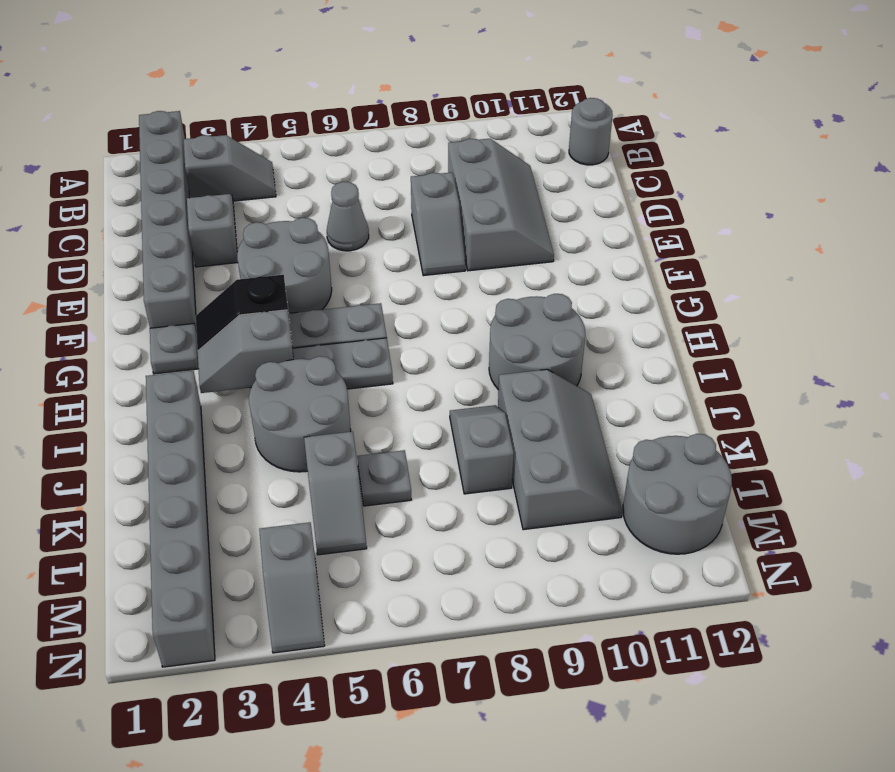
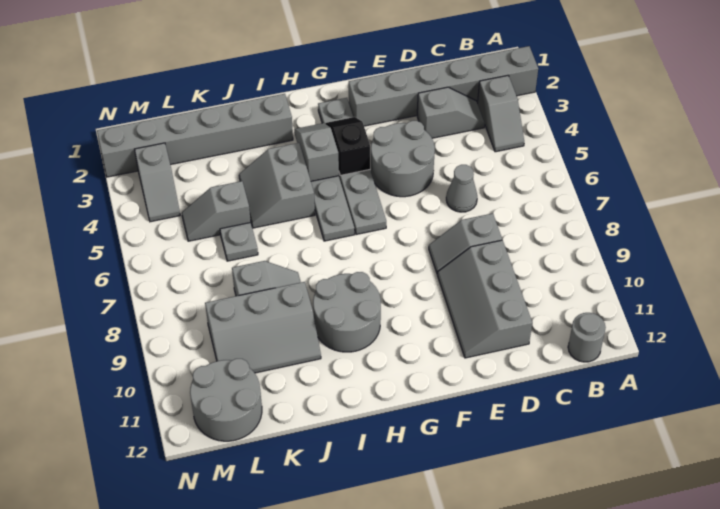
grey 2x3 slope [448,139,554,271] -> grey 2x3 slope turned to [437,240,532,358]
grey 2x2 round brick [249,356,351,472] -> grey 2x2 slope [239,143,315,228]
grey 1x2 slope [259,522,325,653] -> grey 1x2 slope turned to [135,143,180,222]

